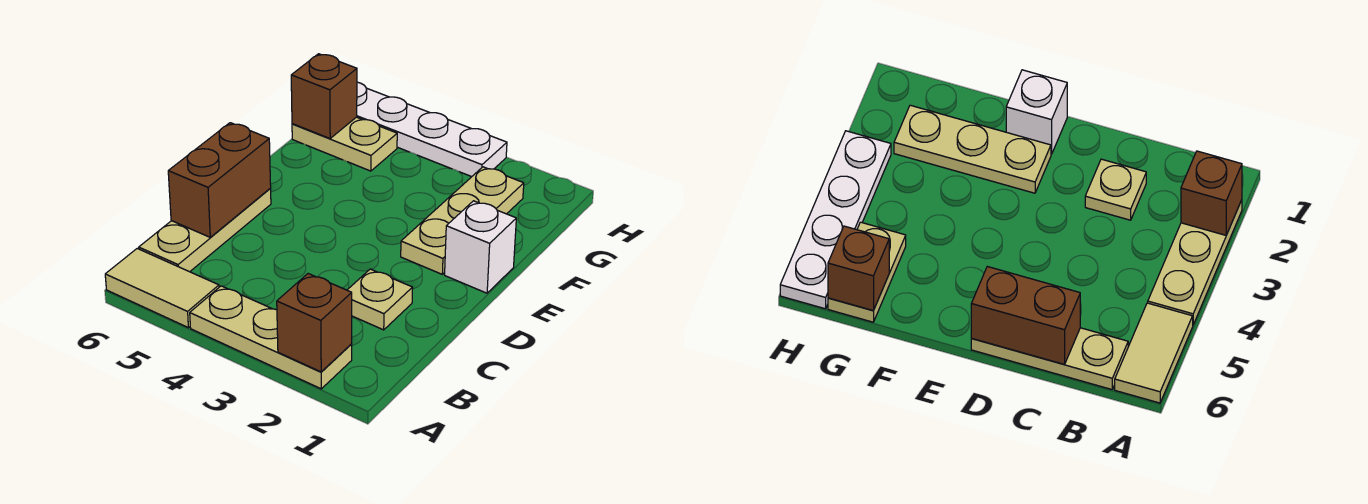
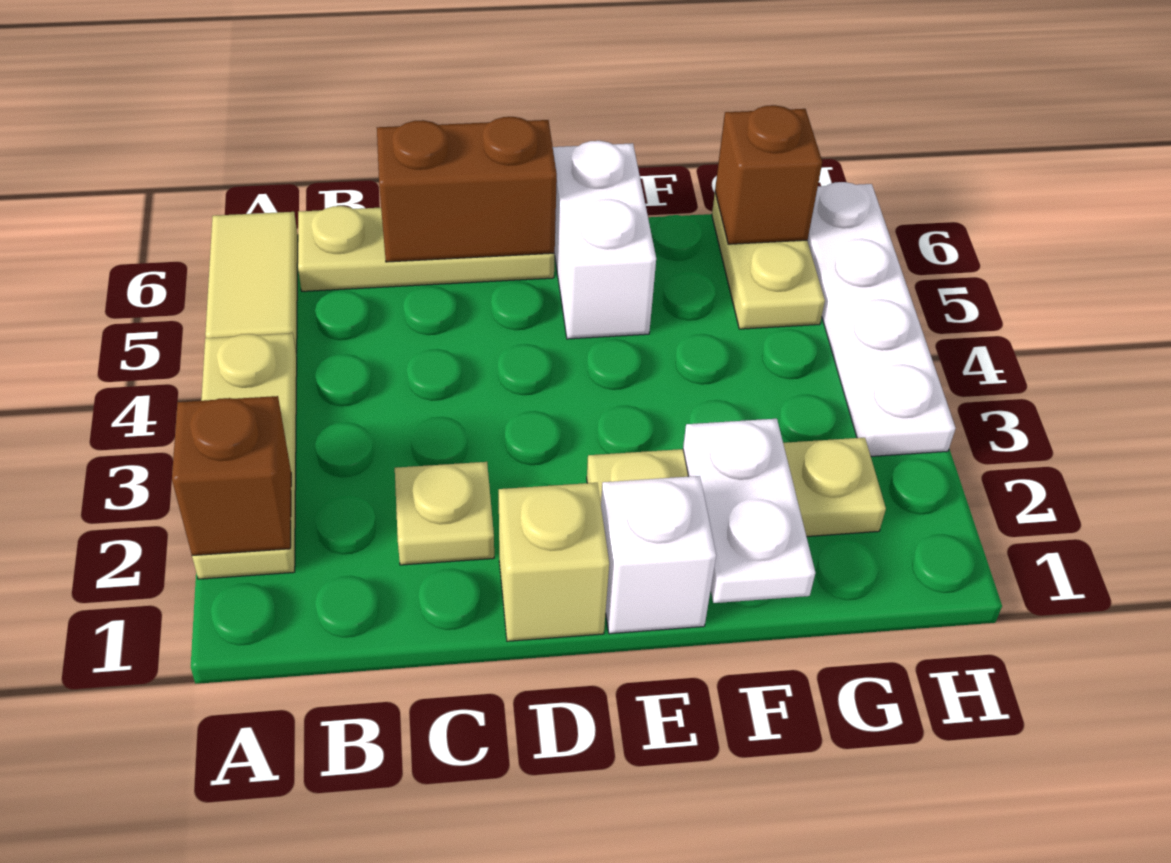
none -> tan 1x1 brick [499,483,609,641]
none -> white 1x2 brick [553,141,656,339]
none -> white 1x2 plate [683,419,815,603]

